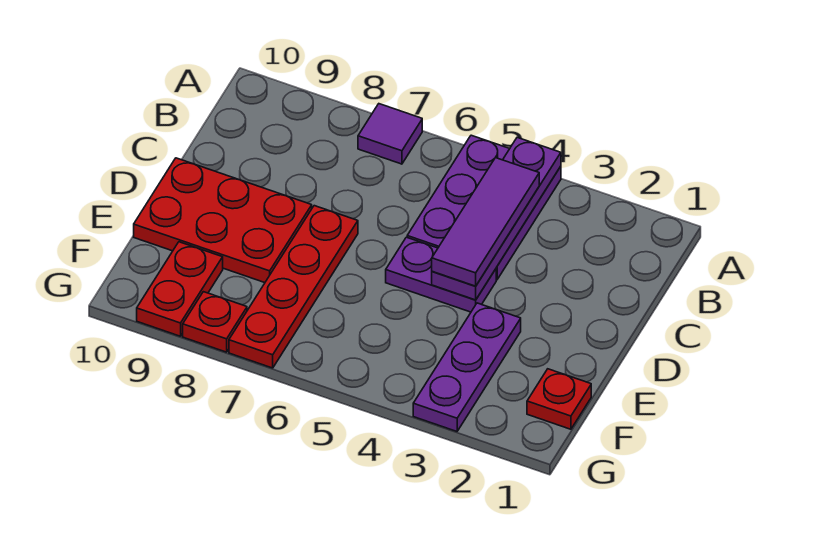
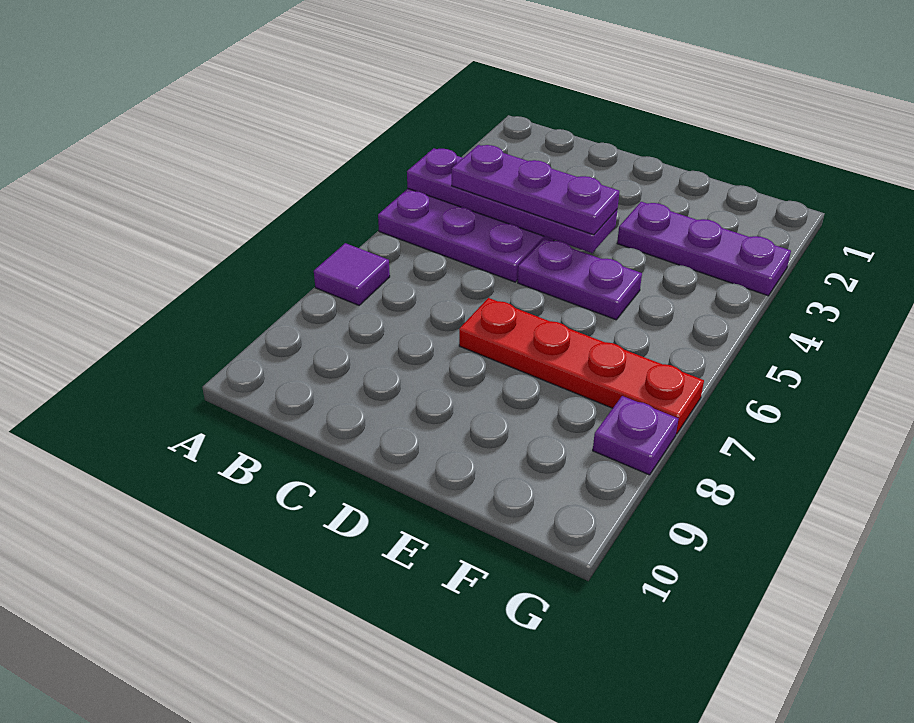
purple 1x3 tile [432,158,539,286] -> purple 1x3 plate [452,145,619,235]
purple 1x2 plate [386,237,496,312] -> purple 1x2 plate turned to [518,239,642,320]
red 2x3 plate [134,158,312,283] -> none
red 1x1 plate [527,369,591,429] -> none
red 1x2 plate [137,242,223,336] -> none
red 1x1 plate [183,292,247,352] -> purple 1x1 plate [593,396,678,475]

